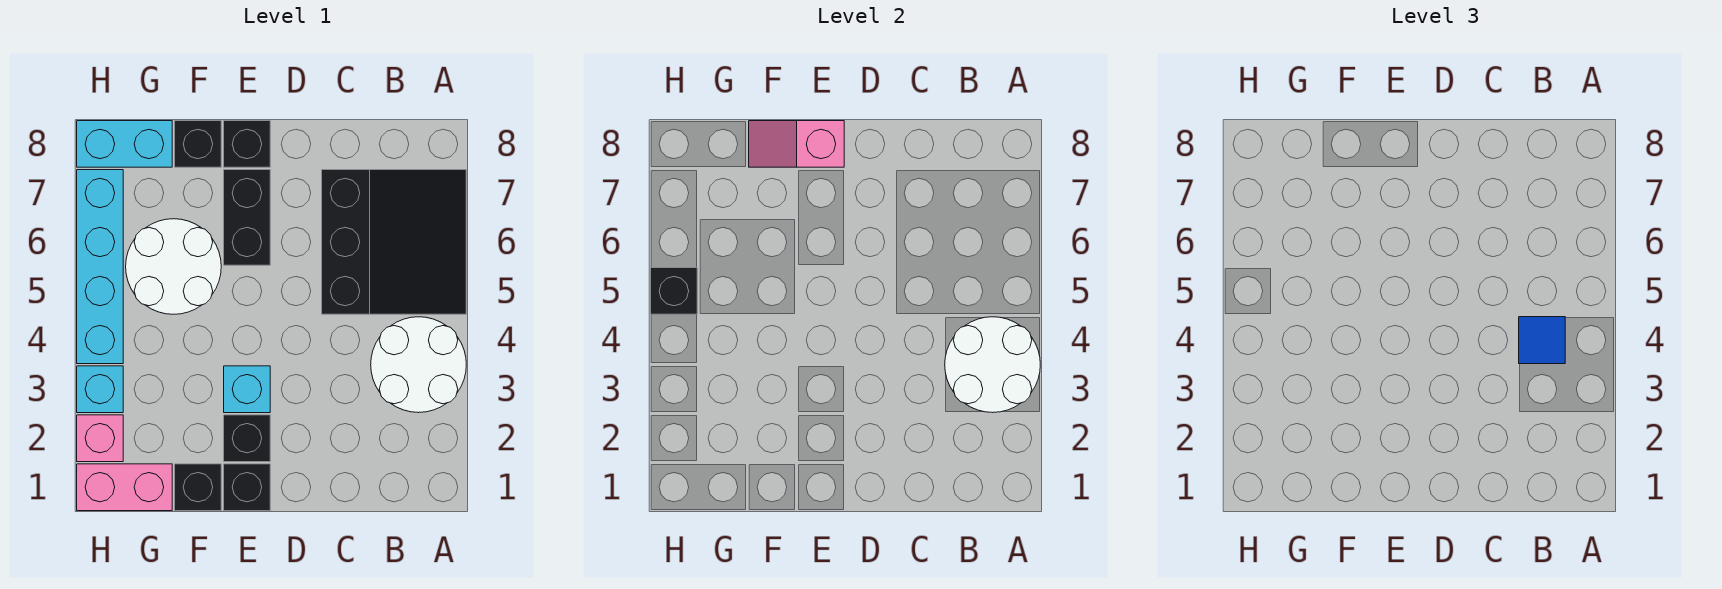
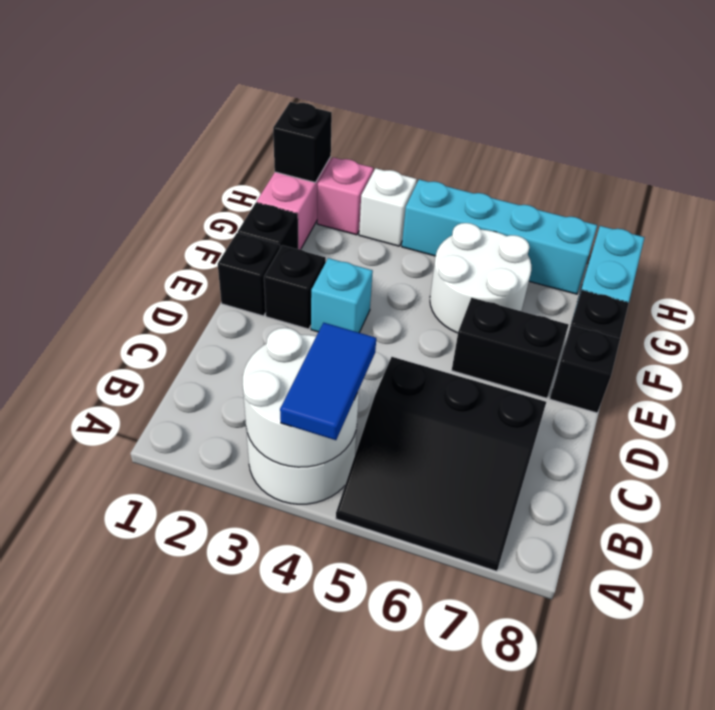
blue 1x1 tile [1519,317,1565,364] -> blue 1x2 tile [280,323,376,440]
pink 1x2 slope [749,121,844,167] -> none
cyan 1x1 brick [77,366,123,413] -> white 1x1 brick [359,168,417,246]
black 1x1 brick [651,268,697,314] -> black 1x1 brick moved to [273,102,332,183]

